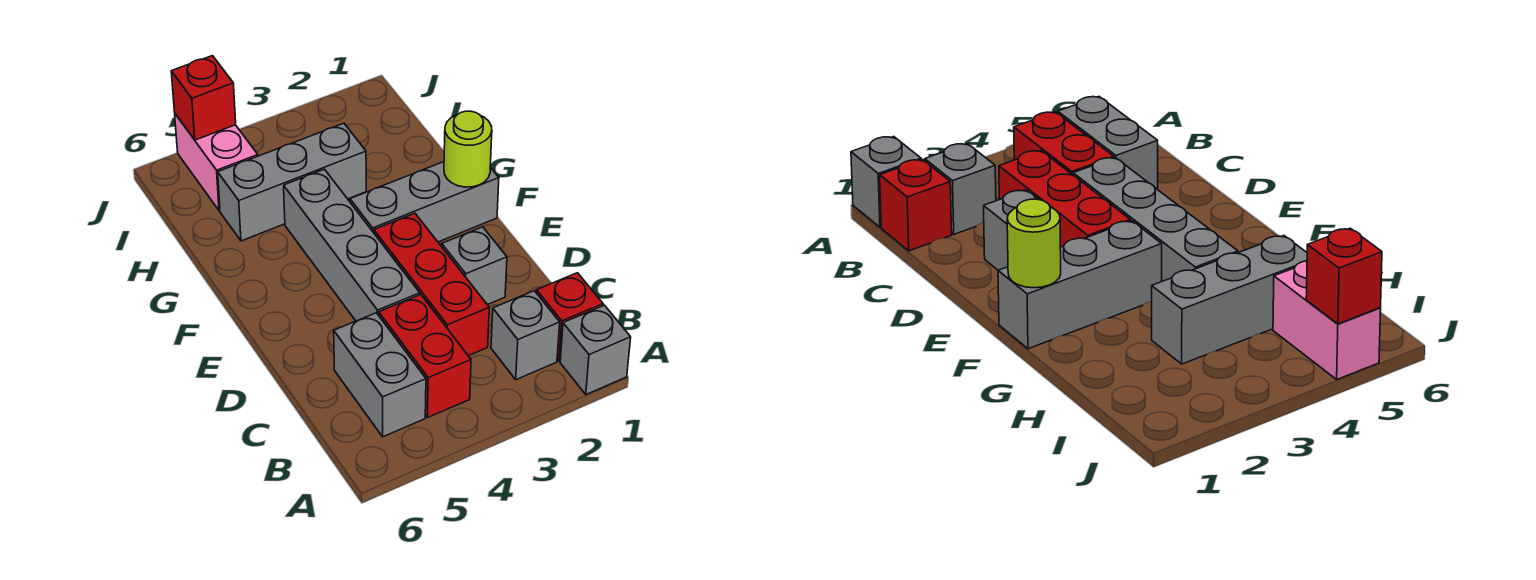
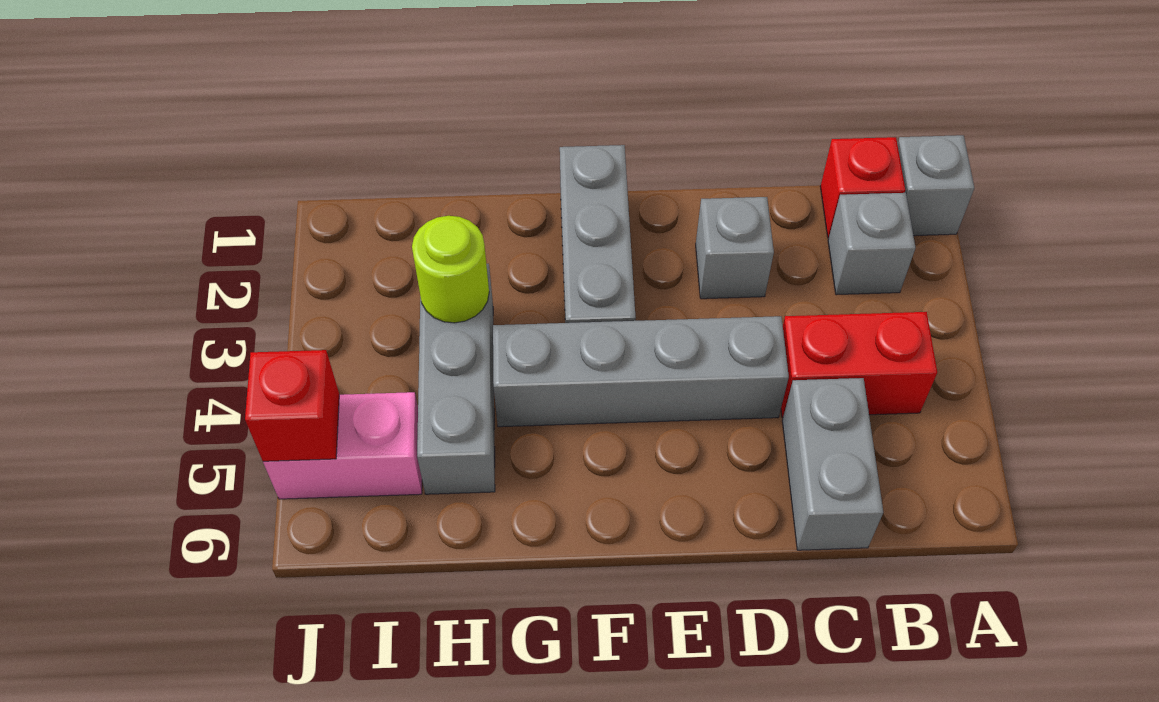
grey 1x2 brick [334,313,426,437] -> grey 1x2 brick turned to [782,378,883,550]
red 1x3 brick [374,213,489,356] -> none
lime 1x1 round brick [444,111,492,187] -> lime 1x1 round brick moved to [412,216,489,323]

